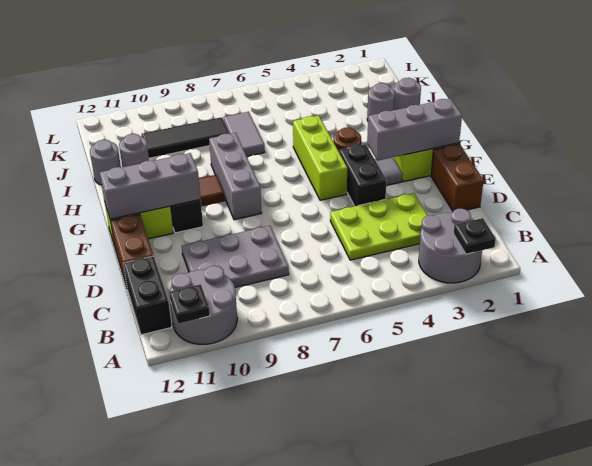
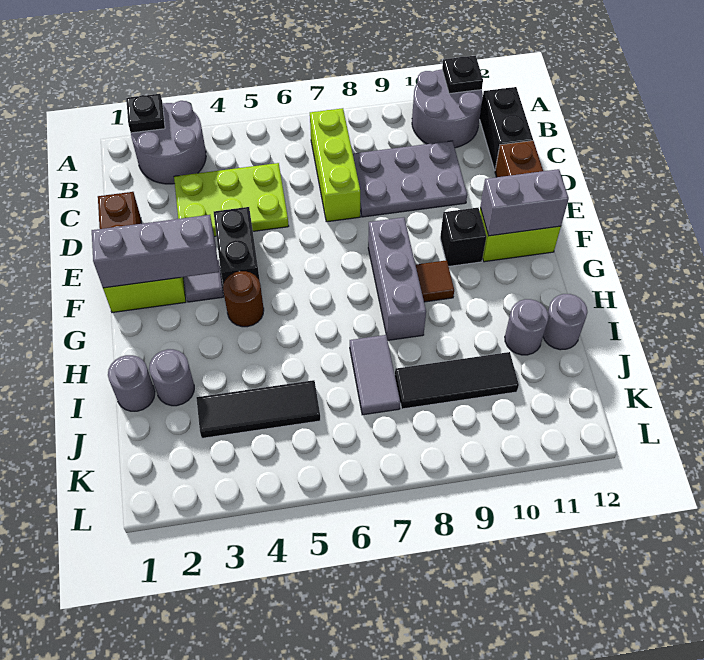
lime 1x3 brick [293,116,347,200] -> lime 1x3 brick moved to [310,108,360,222]
grey 1x3 brick [100,153,201,219] -> grey 1x2 brick [480,169,569,236]
none -> black 1x3 tile [196,380,320,438]

